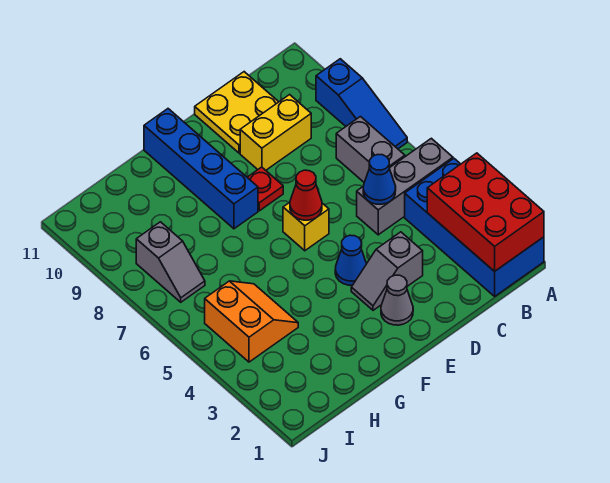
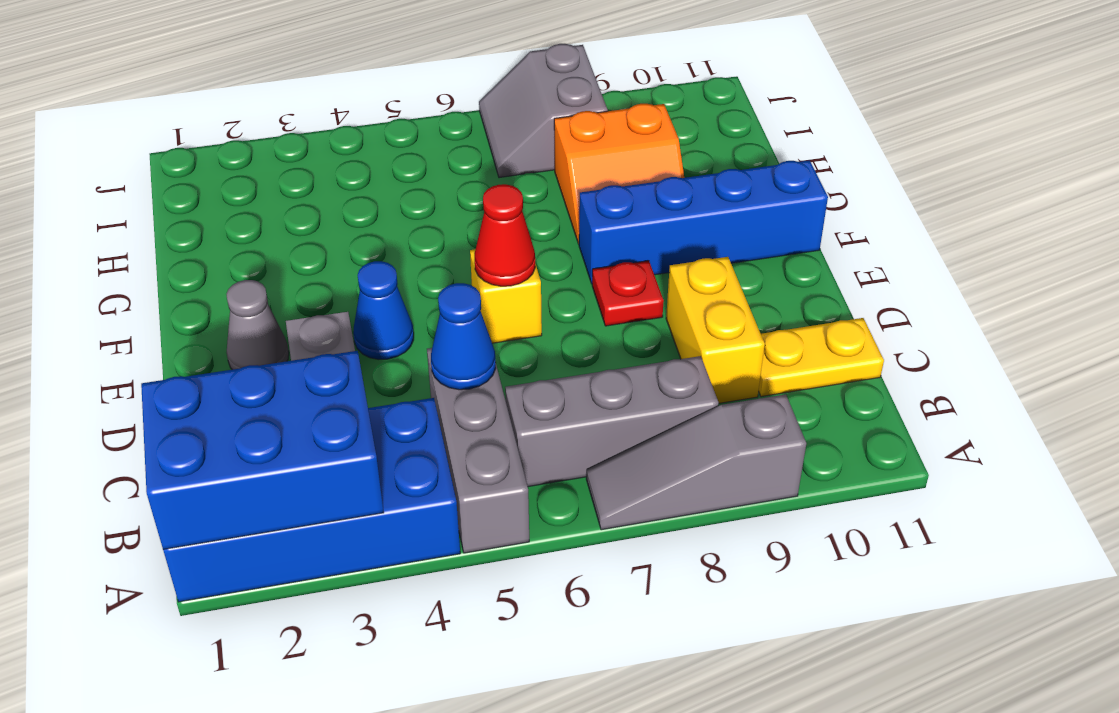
red 2x3 brick [427,153,544,271] -> blue 2x3 brick [141,351,384,549]
blue 1x3 slope [316,59,407,149] -> grey 1x3 slope [586,394,806,530]
grey 1x2 brick [336,117,405,182] -> grey 1x3 brick [505,356,719,487]
yellow 2x2 plate [195,72,278,153] -> yellow 1x2 plate [758,318,884,397]
orange 2x2 slope [205,281,298,362] -> orange 2x2 slope moved to [554,104,684,244]
grey 1x2 slope [136,222,205,302] -> grey 2x2 slope [479,44,608,178]

